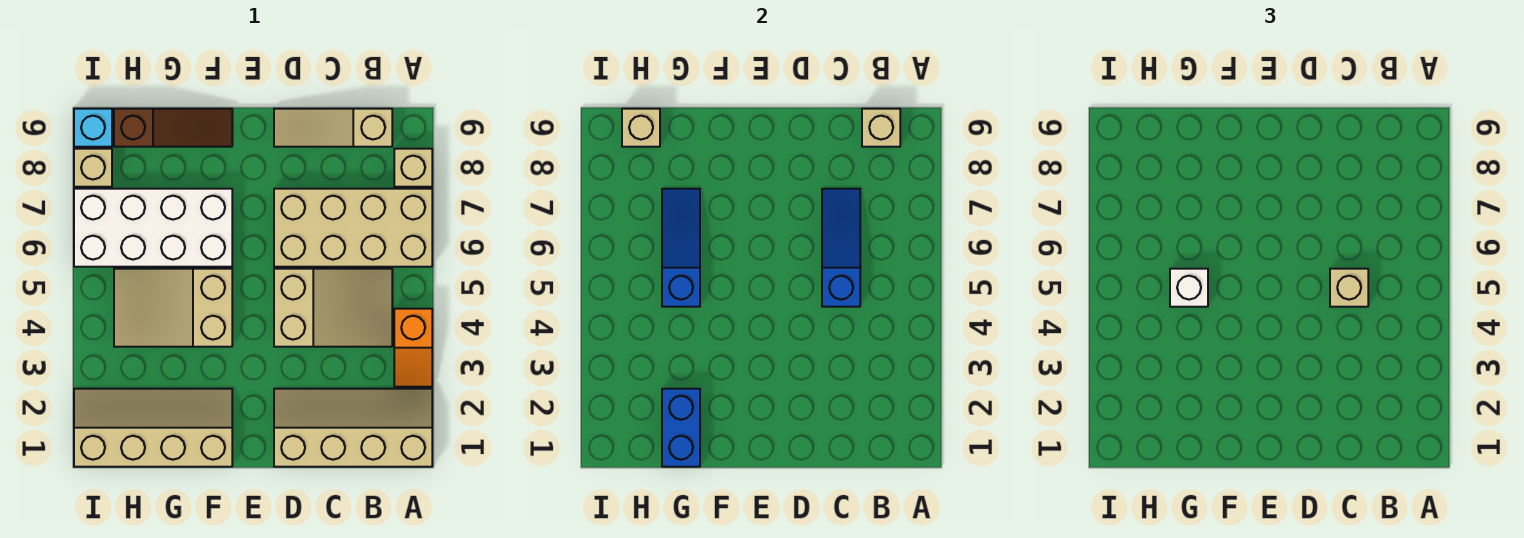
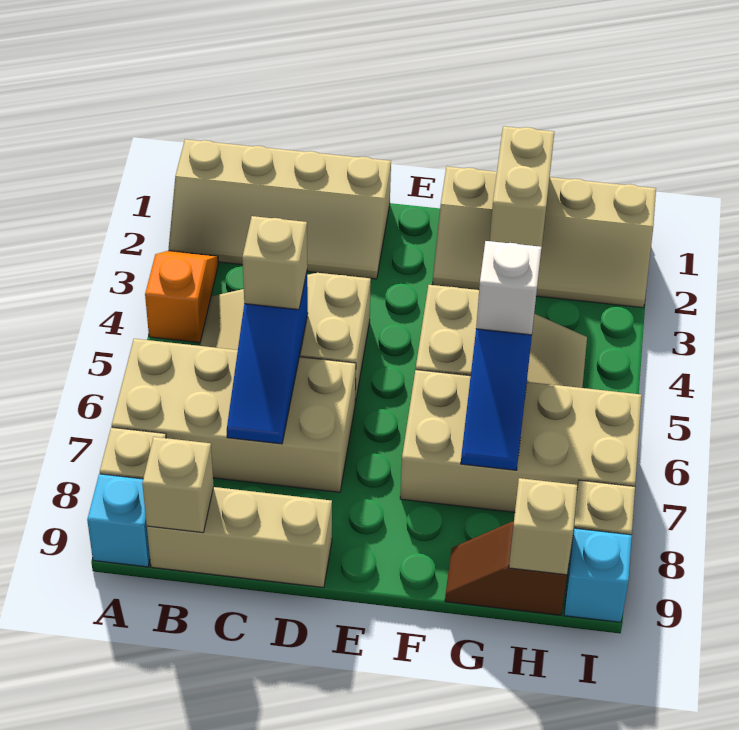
none -> cyan 1x1 brick [87,474,150,567]
tan 1x3 slope [274,109,392,147] -> tan 1x3 brick [147,487,332,588]
white 2x4 brick [74,189,232,267] -> tan 2x4 brick [400,370,642,512]
brown 1x3 slope [114,109,232,147] -> brown 1x2 slope [445,521,567,615]
blue 1x2 brick [662,389,700,467] -> tan 1x2 brick [490,126,554,249]

